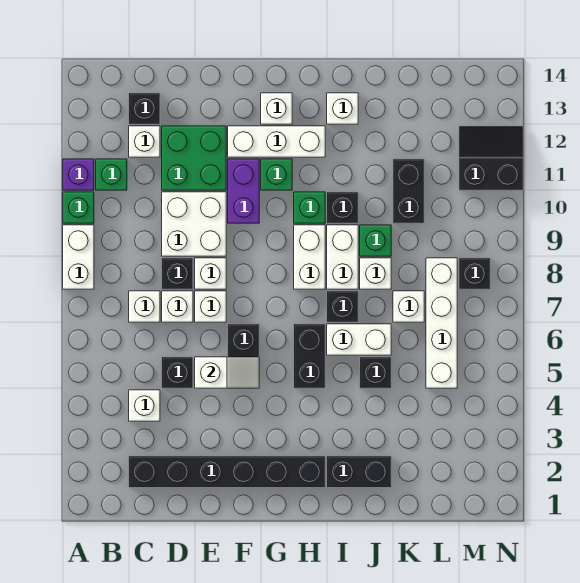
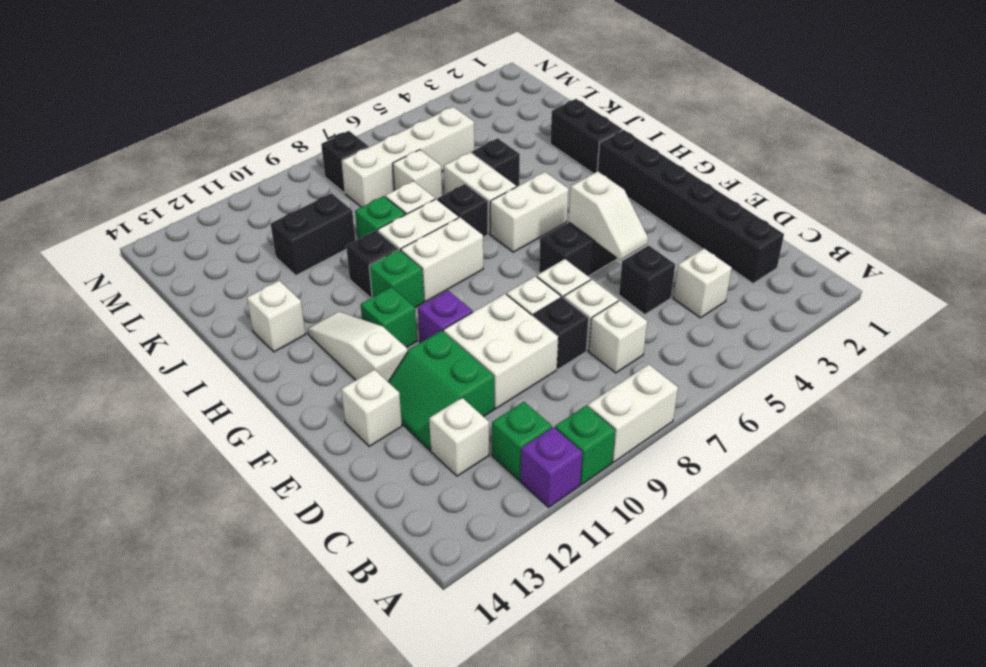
black 1x1 brick [129,93,160,124] -> none
green 2x2 brick [162,126,226,190] -> green 2x2 slope [388,331,494,450]
white 1x2 slope [195,357,259,388] -> white 1x2 slope turned to [569,171,648,260]
purple 1x2 brick [228,159,259,223] -> purple 1x1 brick [418,291,473,342]
white 1x3 brick [228,126,325,157] -> white 1x3 slope [308,312,408,381]
white 1x1 brick [261,93,292,124] -> white 1x1 brick moved to [341,370,402,446]
black 1x2 brick [294,324,325,388] -> white 1x2 brick [490,172,568,252]
black 2x2 slope [459,126,523,190] -> none

